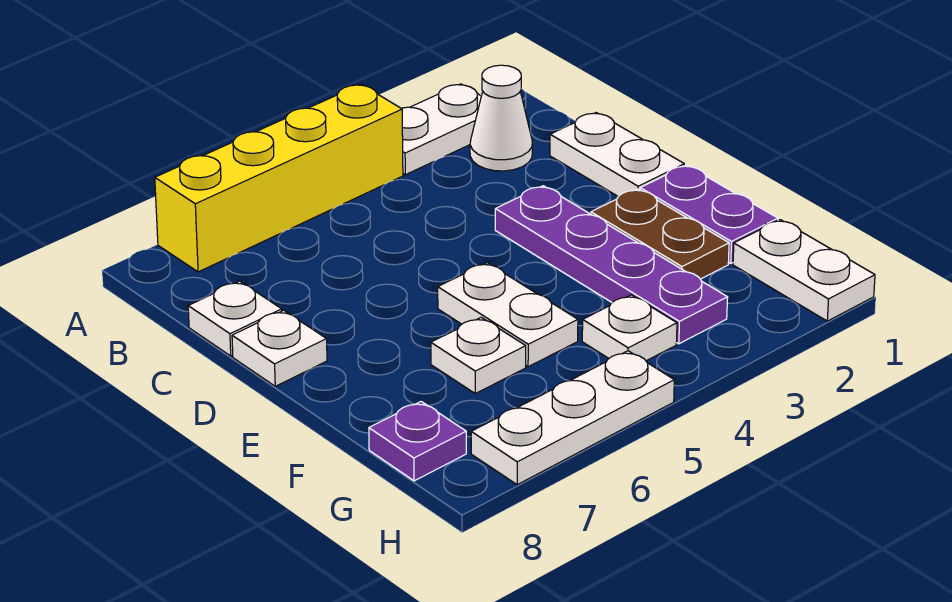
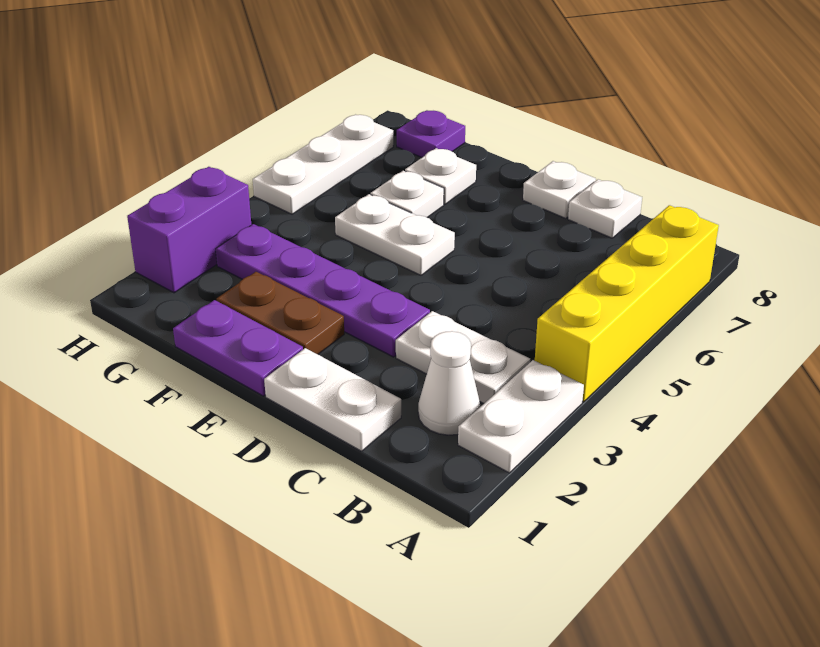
white 1x2 plate [733,220,875,321] -> white 1x2 plate moved to [396,311,530,404]
white 1x1 plate [582,295,677,361] -> white 1x1 plate moved to [405,148,476,204]
none -> purple 1x2 brick [127,167,251,293]

